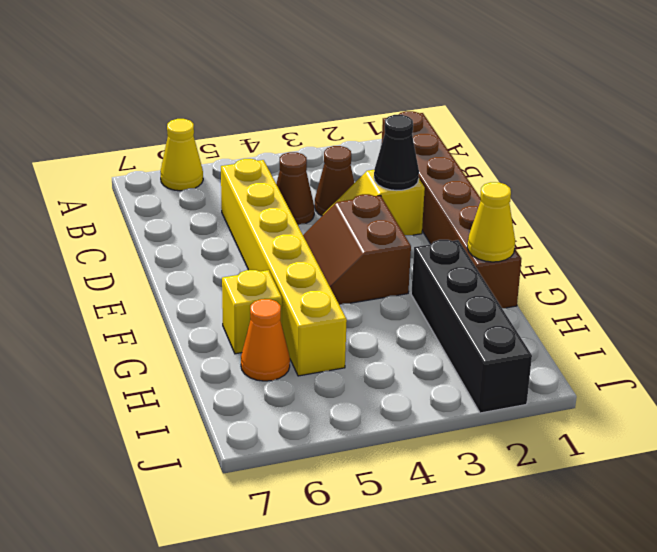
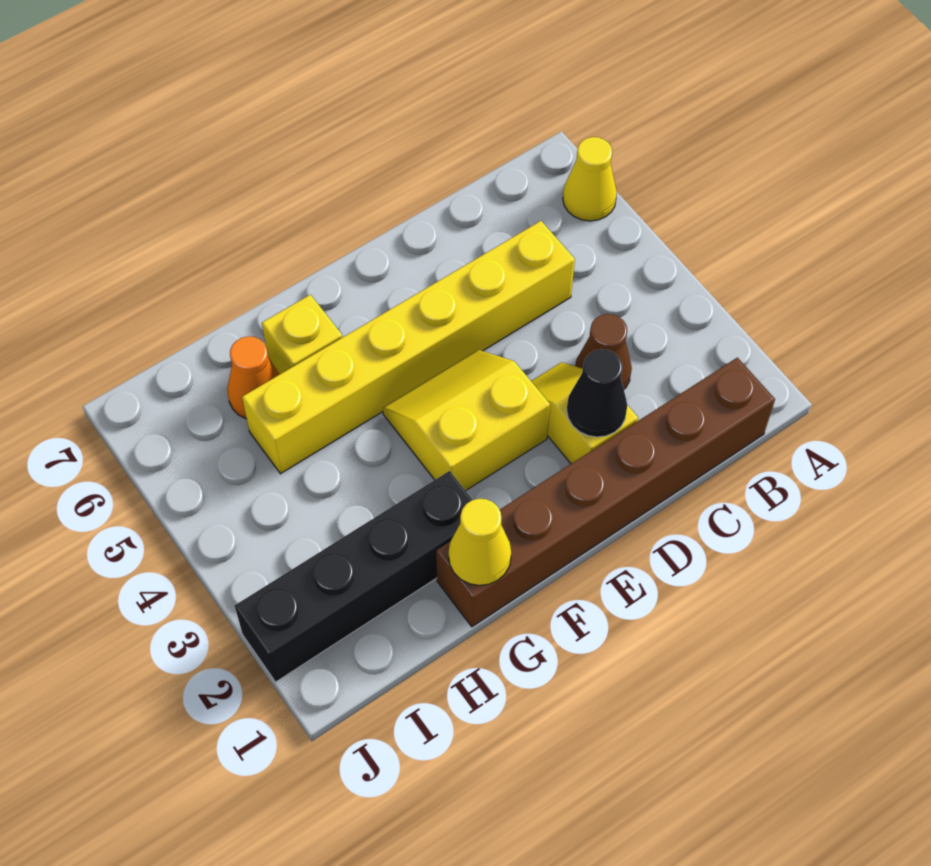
brown 1x1 cone [276,152,314,225] -> none
brown 2x2 slope [303,194,411,305] -> yellow 2x2 slope [383,350,550,491]

